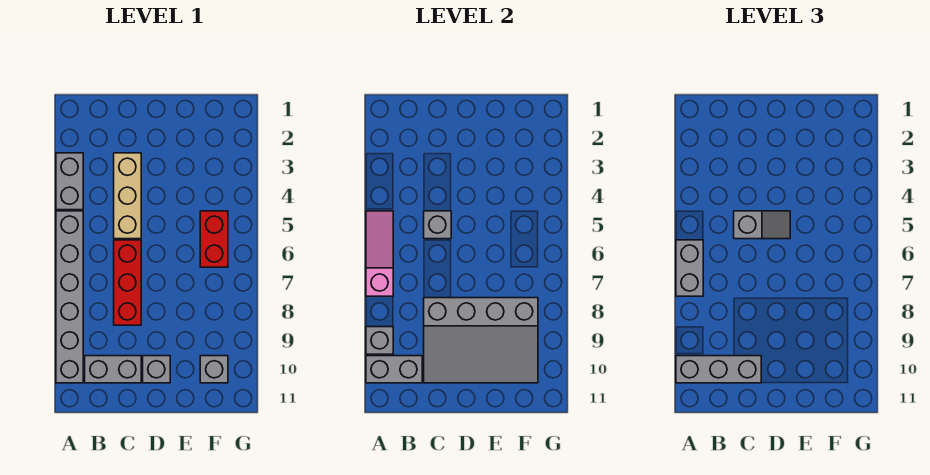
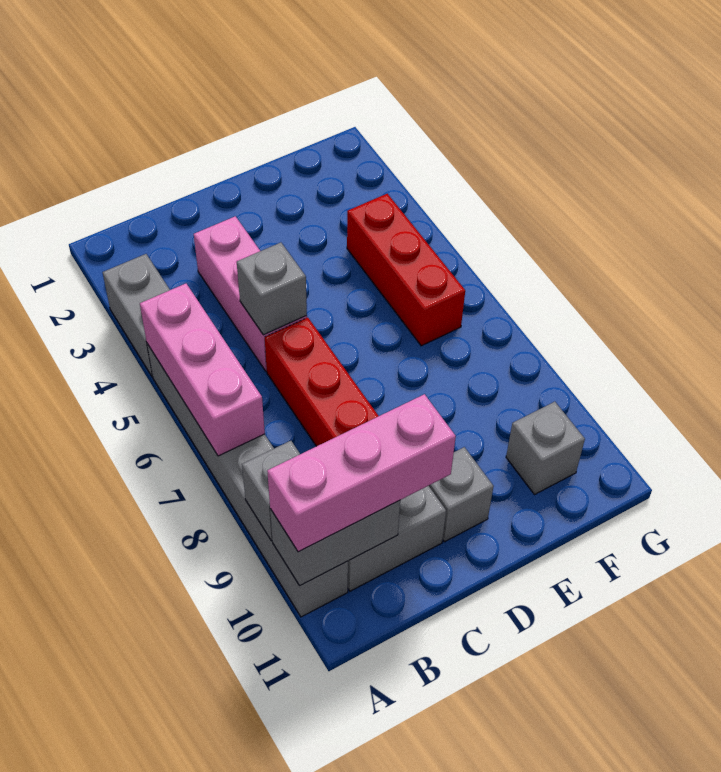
pink 1x3 slope [366,211,393,296] -> pink 1x3 brick [140,284,265,456]
grey 1x2 brick [676,240,703,296] -> none
grey 1x3 brick [676,356,761,383] -> pink 1x3 brick [267,394,456,552]
tan 1x3 brick [114,153,141,239] -> pink 1x3 brick [194,216,307,371]
grey 1x2 slope [734,211,790,239] -> none
grey 3x4 slope [424,298,538,383] -> none
red 1x2 brick [200,211,228,267] -> red 1x3 brick [347,194,465,346]

